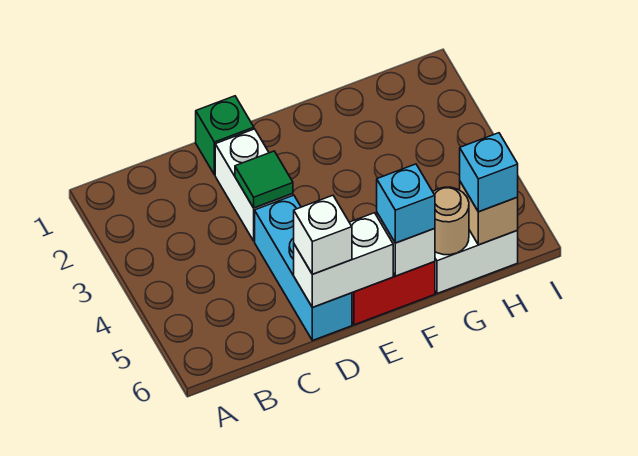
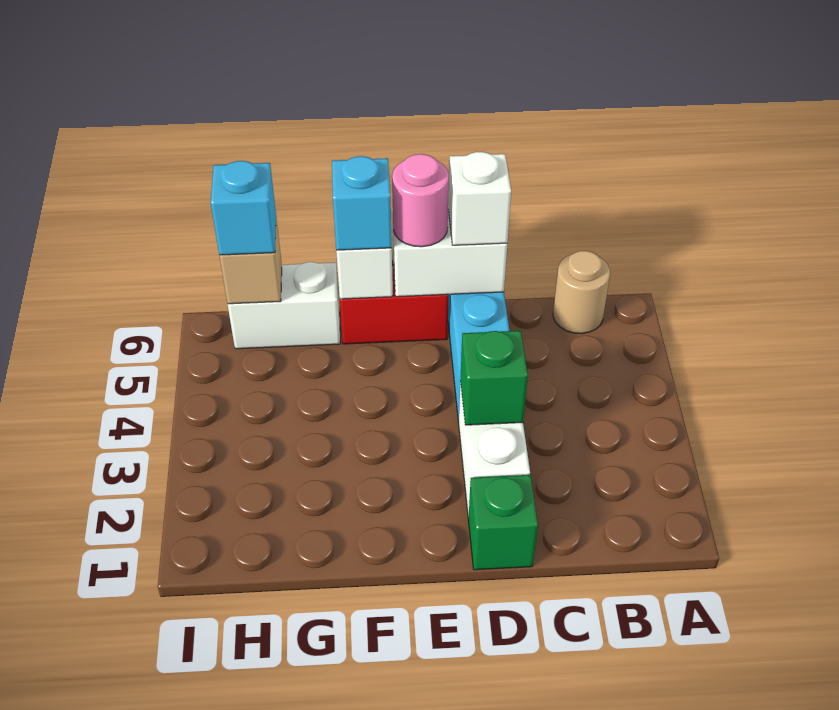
green 1x1 tile [235,151,293,208] -> green 1x1 brick [460,331,528,425]
none -> pink 1x1 round brick [392,154,449,247]
tan 1x1 round brick [433,187,469,255] -> tan 1x1 round brick moved to [553,251,610,334]

